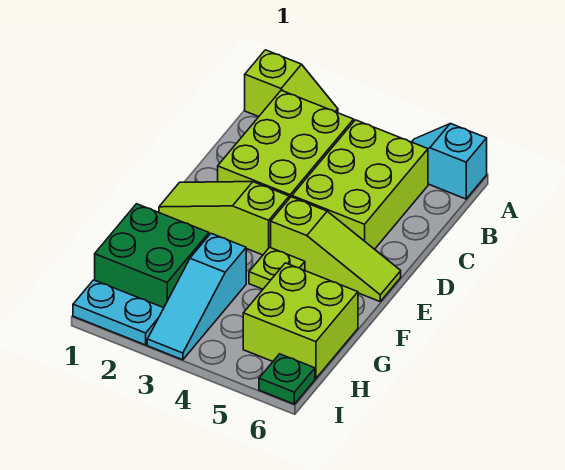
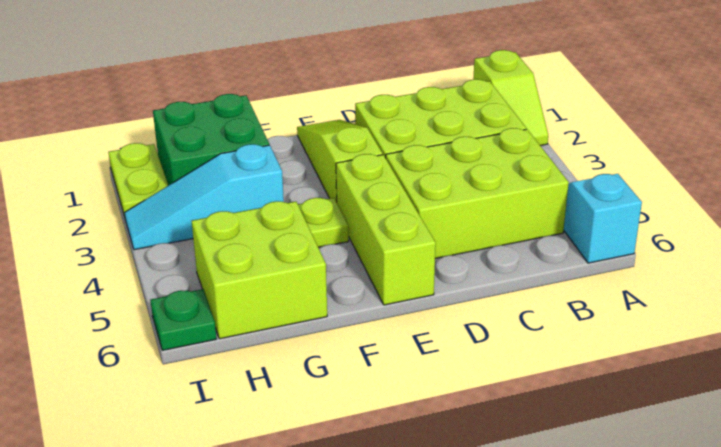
lime 1x3 slope [271,197,401,301] -> lime 1x3 brick [336,154,436,305]
cyan 1x2 plate [73,280,164,345] -> lime 1x2 plate [108,143,168,217]

